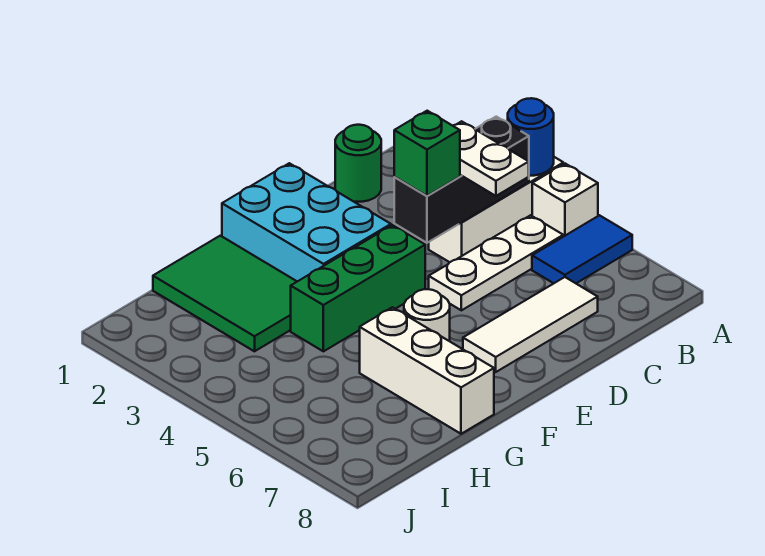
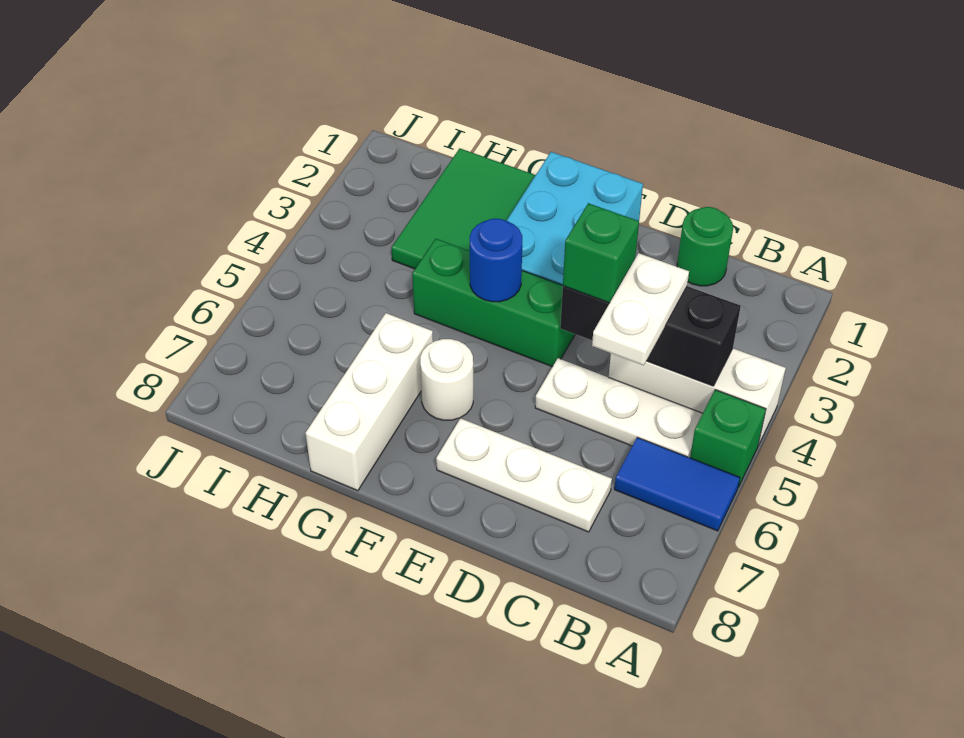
blue 1x1 round brick [508,98,554,176] -> blue 1x1 round brick moved to [470,219,522,302]
white 1x1 brick [532,164,598,237] -> green 1x1 brick [690,390,766,487]
white 1x3 tile [463,277,598,372] -> white 1x3 plate [436,418,612,532]

